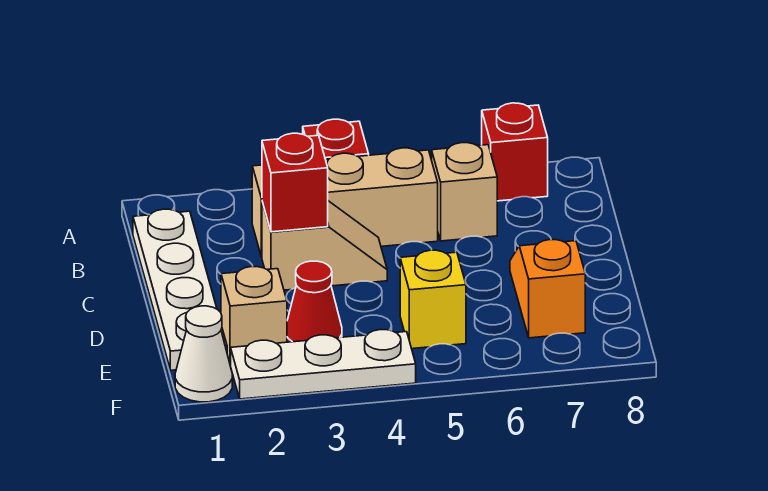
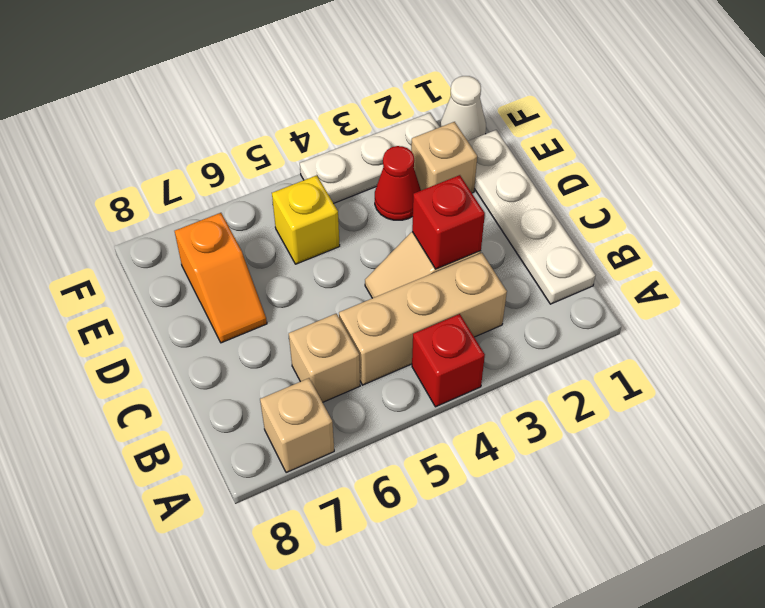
red 1x1 brick [482,103,548,201] -> tan 1x1 brick [260,378,334,473]

